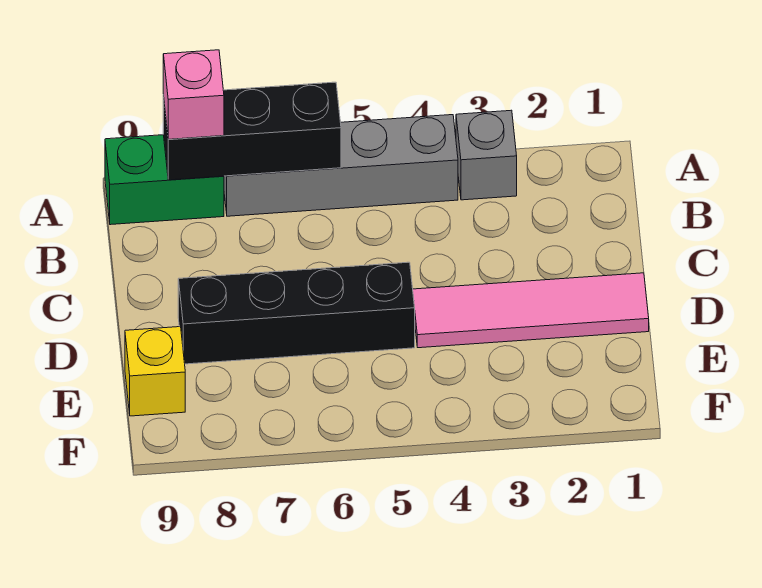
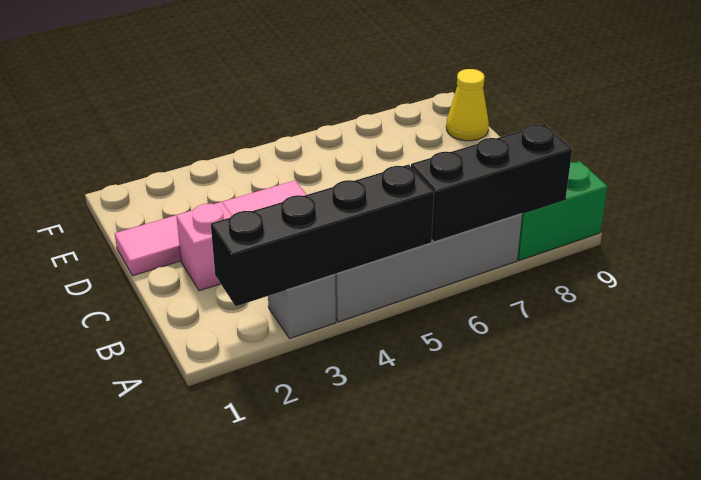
pink 1x1 brick [163,50,224,139] -> pink 1x1 brick moved to [176,202,232,291]
black 1x4 brick [178,262,415,364] -> black 1x4 brick moved to [211,164,434,306]
yellow 1x1 brick [125,327,185,416] -> yellow 1x1 cone [446,69,489,141]

